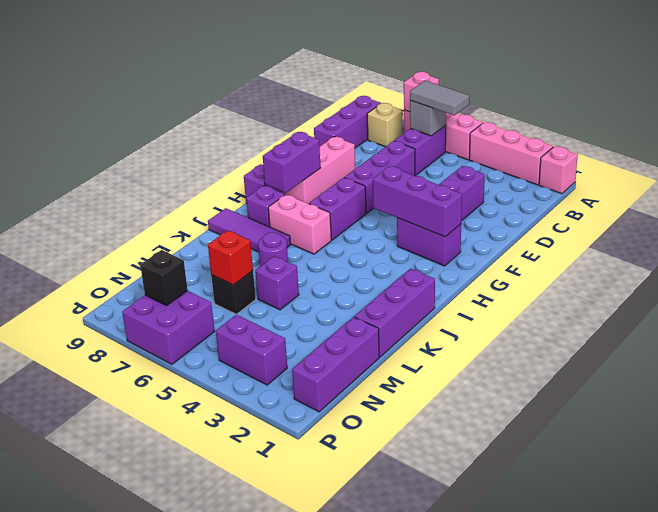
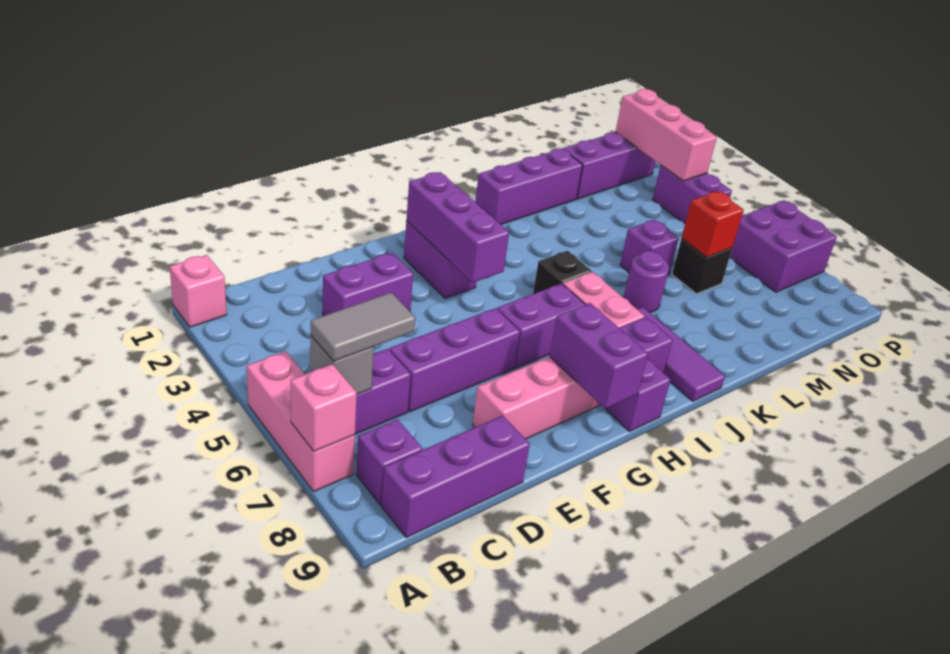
pink 1x3 brick [469,122,553,185] -> pink 1x3 brick moved to [616,89,717,181]
grey 1x2 tile [410,81,469,115] -> grey 1x2 tile turned to [311,293,415,361]
tan 1x1 brick [367,103,402,147] -> purple 1x1 brick [356,420,423,505]
purple 1x2 brick [263,132,321,193] -> purple 1x2 brick turned to [550,303,648,409]
black 1x1 brick [140,250,188,306] -> black 1x1 brick moved to [533,251,591,294]

